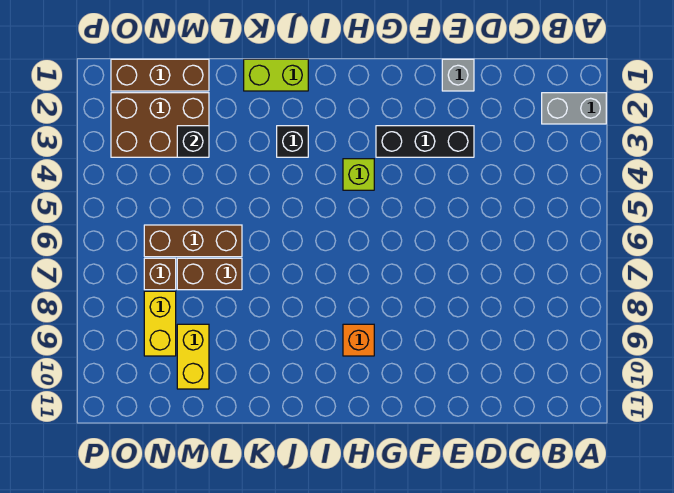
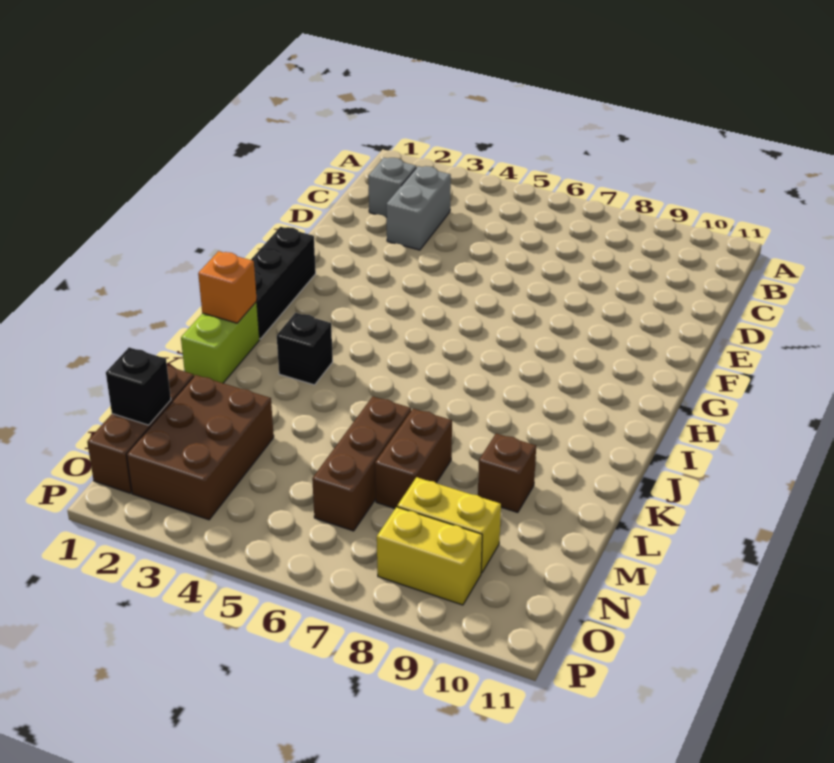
grey 1x2 brick [542,93,606,124] -> grey 1x2 brick moved to [386,166,451,250]
grey 1x1 brick [442,59,474,91] -> grey 1x1 brick moved to [368,158,416,217]
black 1x3 brick [376,126,474,157] -> black 1x3 brick moved to [251,227,316,339]
lime 1x1 brick [343,159,374,190] -> none
orange 1x1 brick [343,324,374,356] -> orange 1x1 brick moved to [198,251,257,323]
black 1x1 brick [177,126,209,157] -> black 1x1 brick moved to [106,347,171,425]
yellow 1x2 brick [177,324,209,389] -> yellow 1x2 brick moved to [377,507,482,605]
brown 1x1 brick [144,258,176,290] -> brown 1x1 brick moved to [478,434,536,512]

